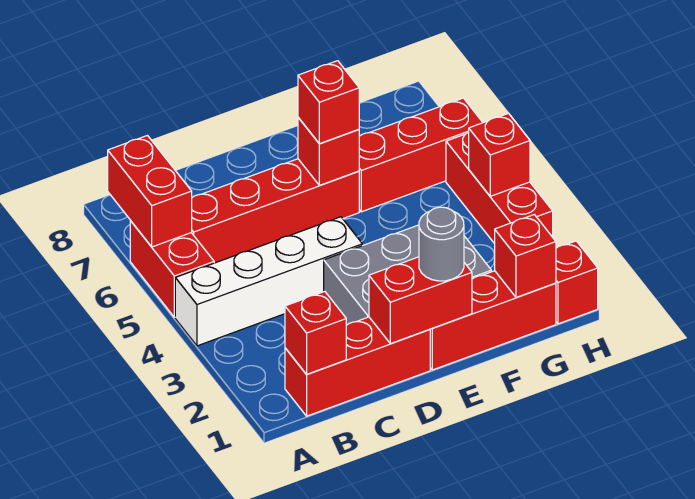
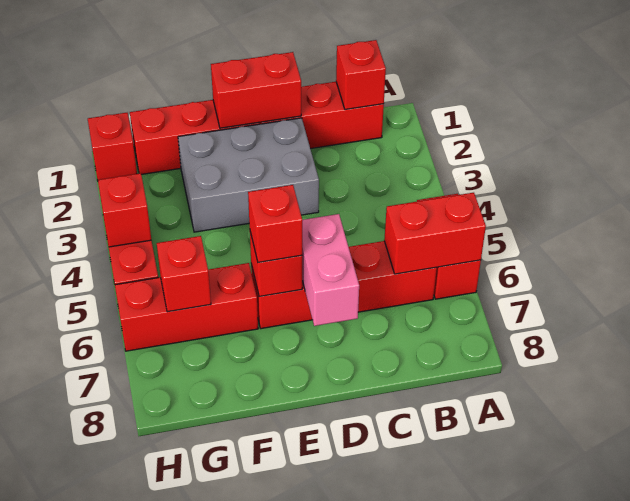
white 1x4 brick [175,217,362,346] -> none
red 1x2 brick [108,136,192,247] -> red 1x2 brick turned to [384,193,486,274]
none -> pink 1x2 brick [302,214,359,326]
grey 1x1 round brick [419,207,464,281] -> none
red 1x1 brick [495,215,556,297] -> red 1x1 brick moved to [157,236,211,312]

